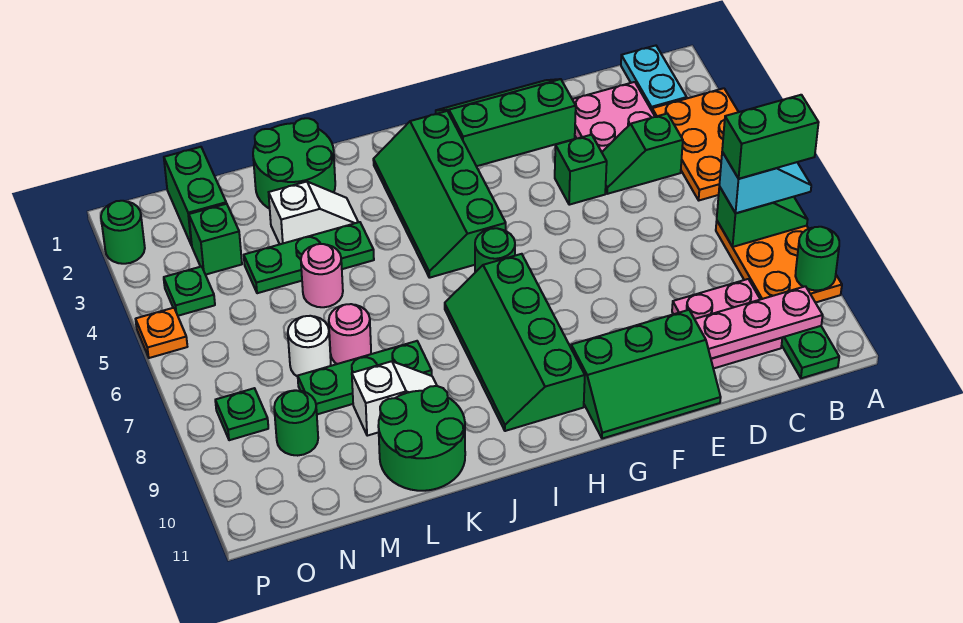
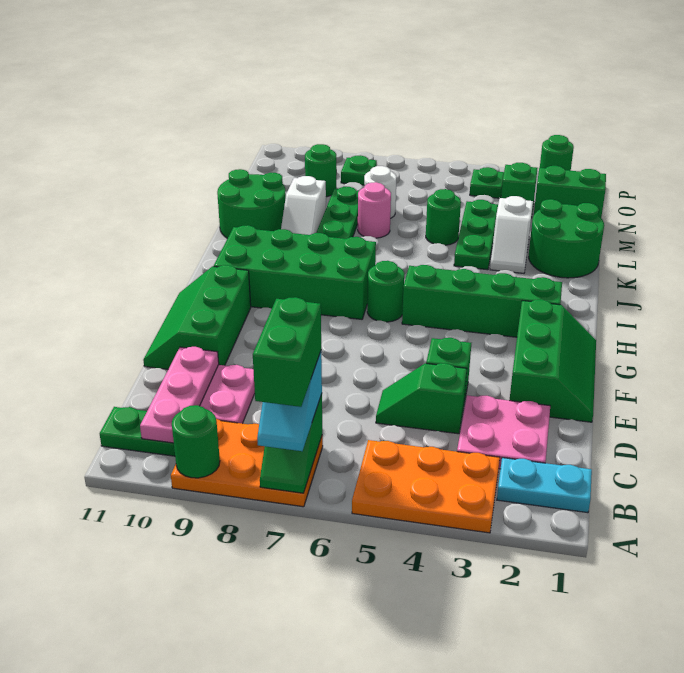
green 1x2 slope [602,114,683,194] -> green 1x2 slope turned to [376,363,467,434]
green 2x4 slope [445,254,585,431] -> green 2x4 brick [214,225,376,319]
pink 1x1 round brick [301,244,343,307] -> green 1x1 round brick [426,189,461,245]
orange 1x1 plate [136,308,187,358] -> none

